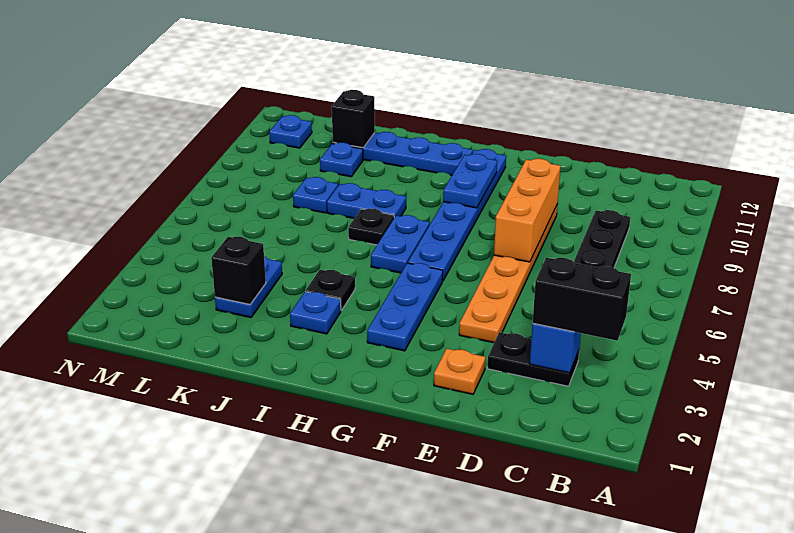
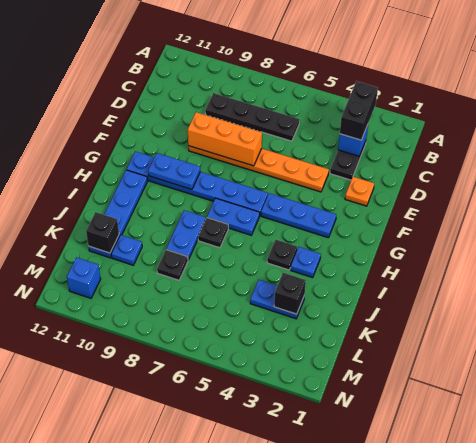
blue 1x1 plate [293,177,338,213] -> black 1x1 plate [157,250,188,280]
blue 1x1 plate [269,115,312,148] -> blue 1x1 brick [67,257,101,298]

